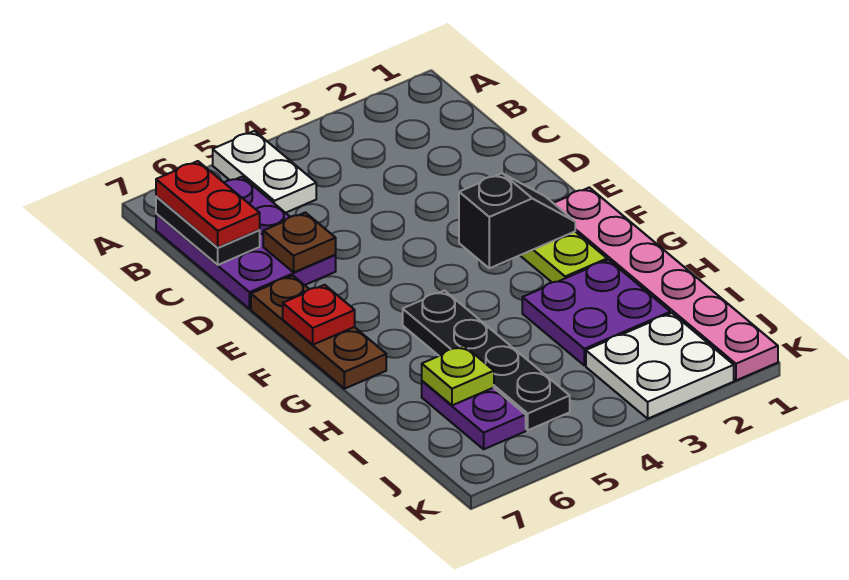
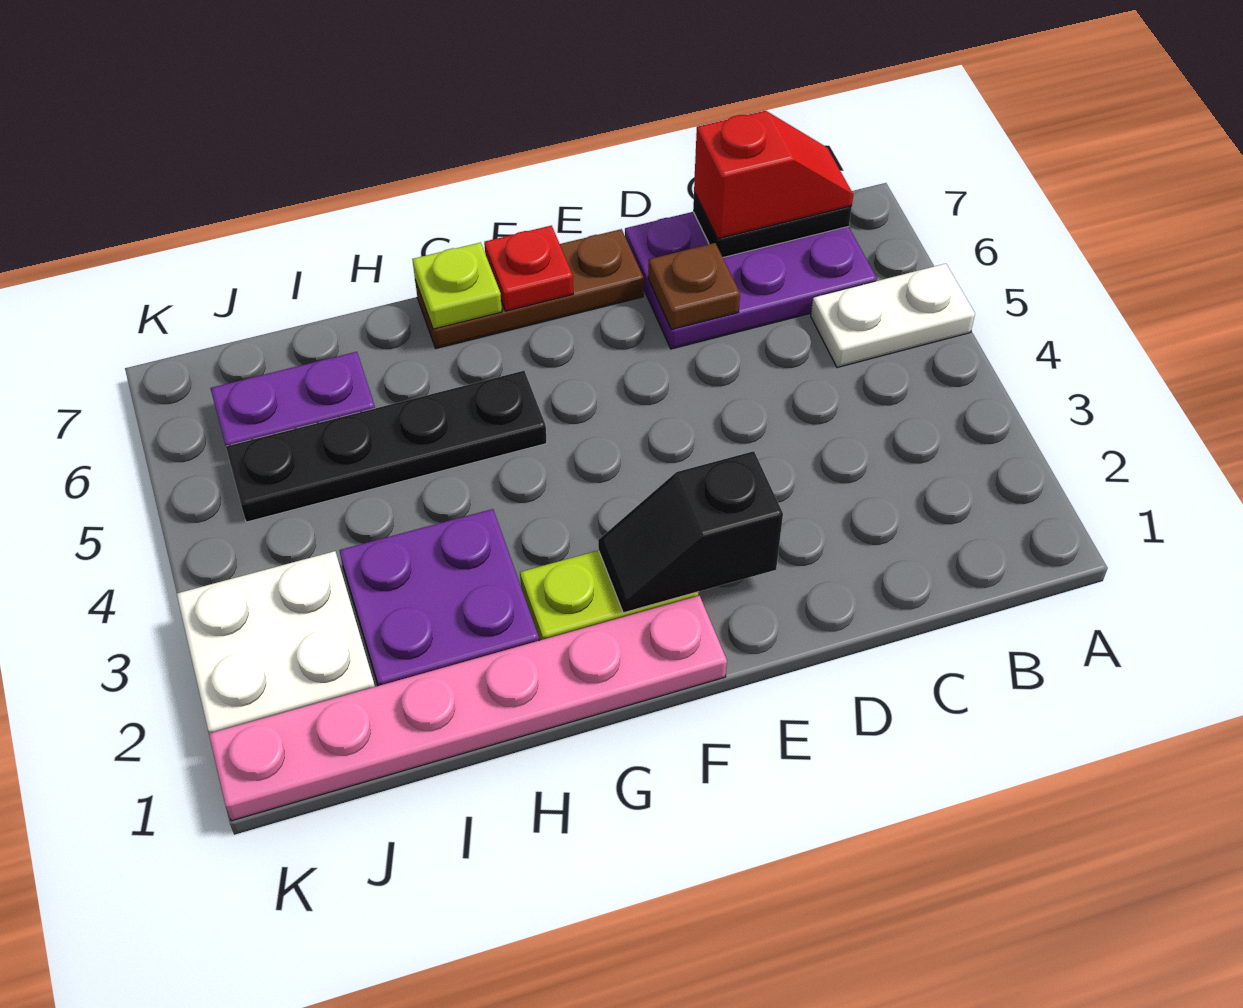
red 1x2 plate [156,161,260,248] -> red 1x2 slope [694,111,853,239]
black 1x2 slope [459,173,575,268] -> black 1x2 slope turned to [598,451,783,613]
lime 1x1 plate [422,345,494,405] -> lime 1x1 plate moved to [412,243,502,329]

